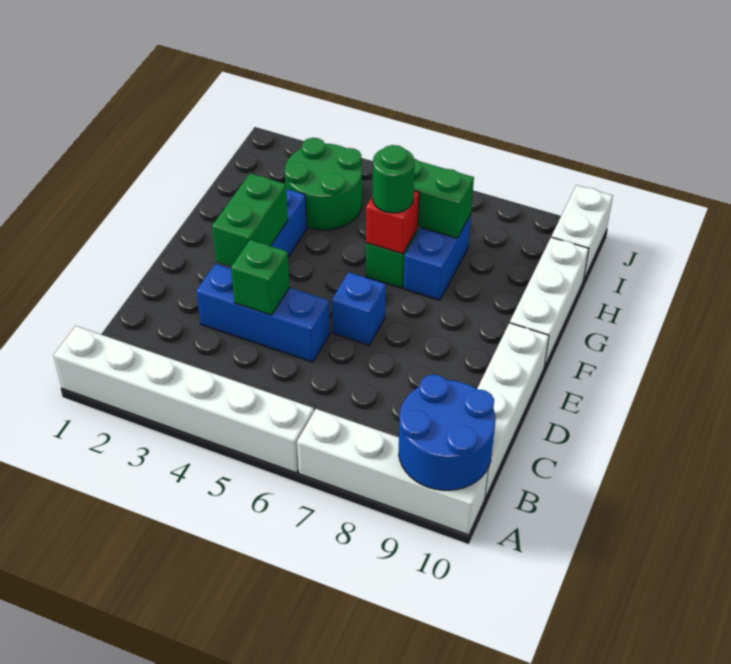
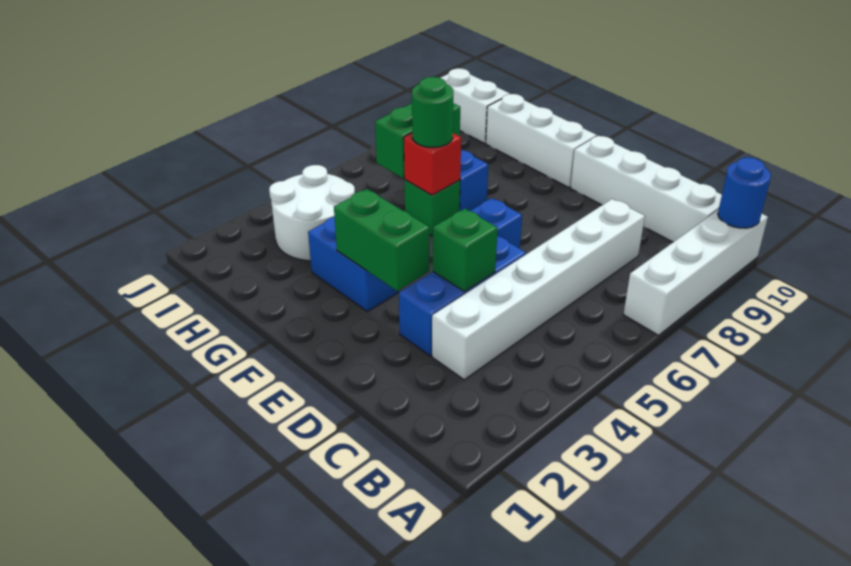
white 1x6 brick [53,326,314,473] -> white 1x6 brick moved to [432,199,645,380]
blue 2x2 round brick [399,375,496,490] -> blue 1x1 round brick [718,157,771,228]
green 2x2 round brick [285,138,362,230] -> white 2x2 round brick [269,165,355,261]

